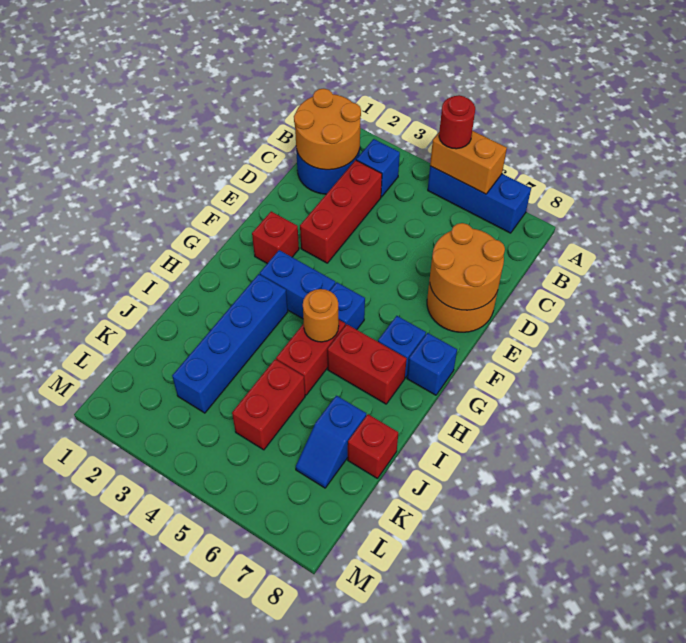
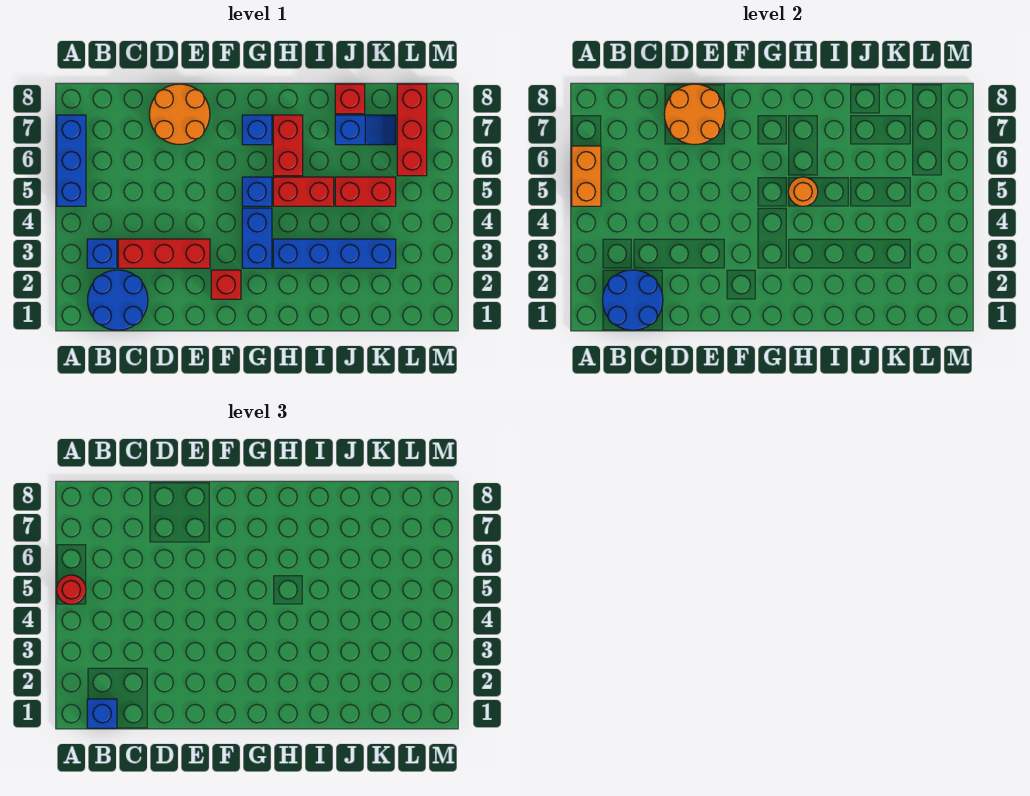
orange 2x2 round brick [294,89,361,170] -> blue 2x2 round brick [603,270,663,330]
blue 1x1 brick [407,333,457,395] -> blue 1x1 brick moved to [87,699,117,728]
none -> red 1x3 brick [397,84,427,176]

